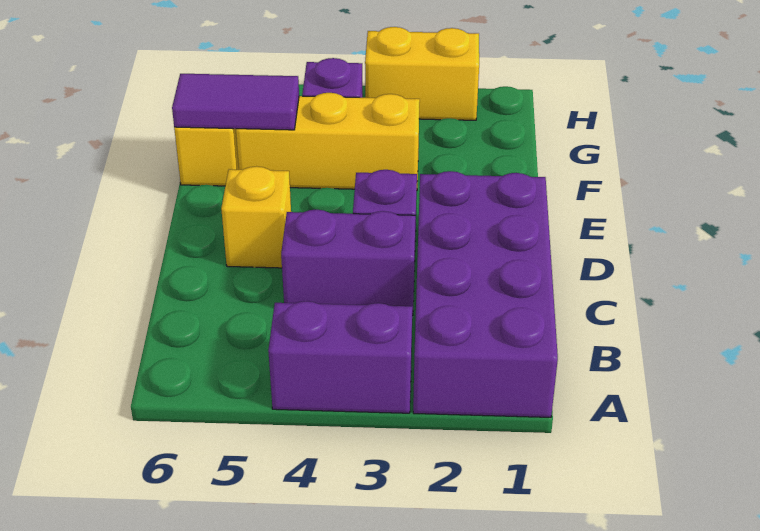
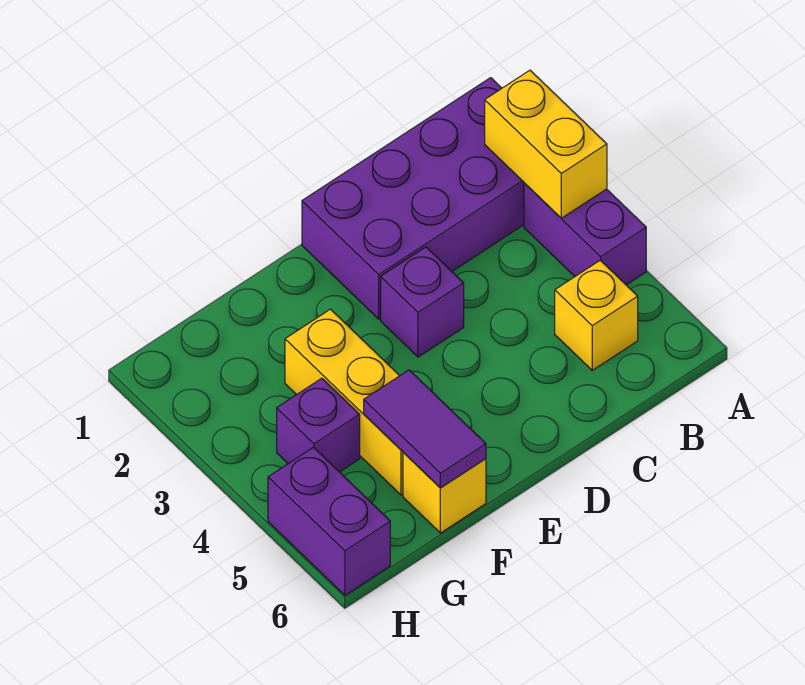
purple 1x2 brick [281,209,416,316] -> purple 1x2 brick moved to [268,447,390,595]
yellow 1x1 brick [221,166,291,268] -> yellow 1x1 brick moved to [555,260,638,370]
yellow 1x2 brick [365,27,479,120] -> yellow 1x2 brick moved to [485,70,607,218]

